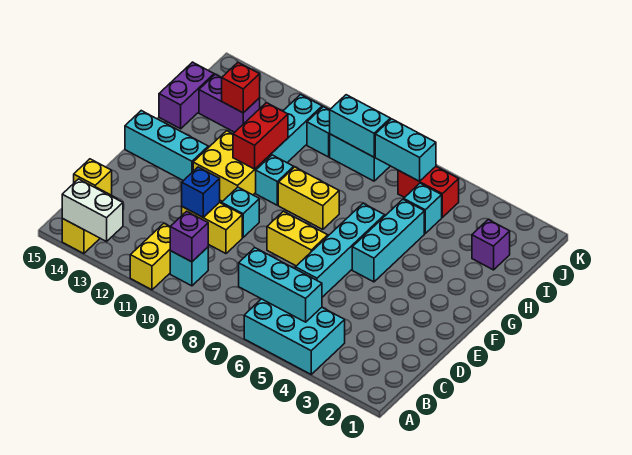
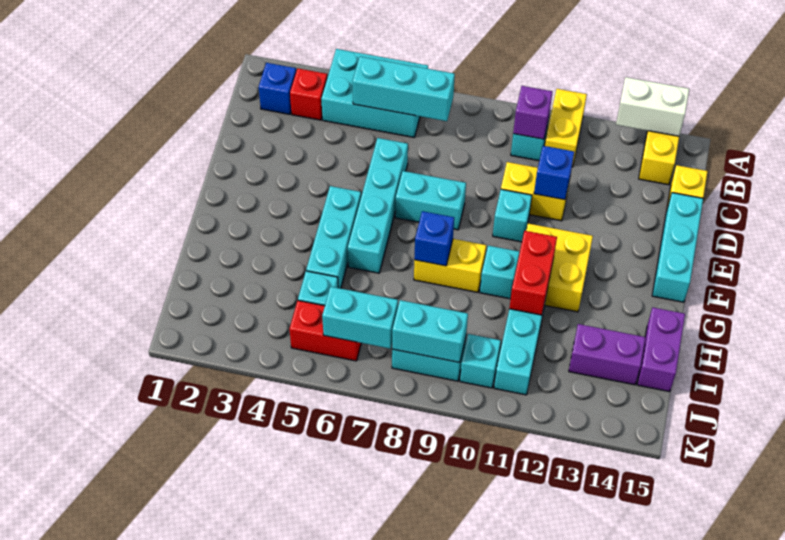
none -> blue 1x1 brick [259,63,296,114]
yellow 1x2 brick [267,211,328,266] -> cyan 1x2 brick [395,171,466,230]
cyan 1x3 brick [125,111,208,181] -> cyan 1x3 brick turned to [652,193,703,302]
none -> blue 1x1 brick [414,211,454,266]
purple 1x1 brick [472,220,510,270] -> none
red 1x1 brick [222,62,260,113] -> red 1x1 brick moved to [290,68,327,120]

